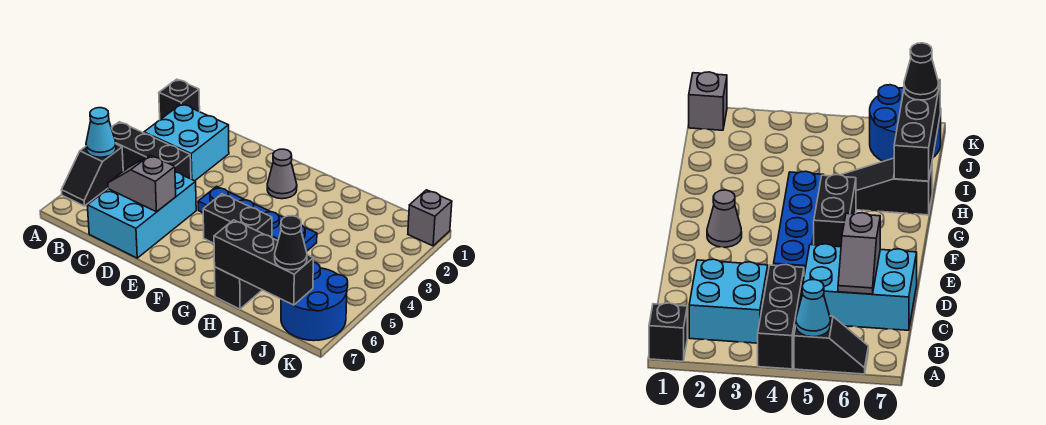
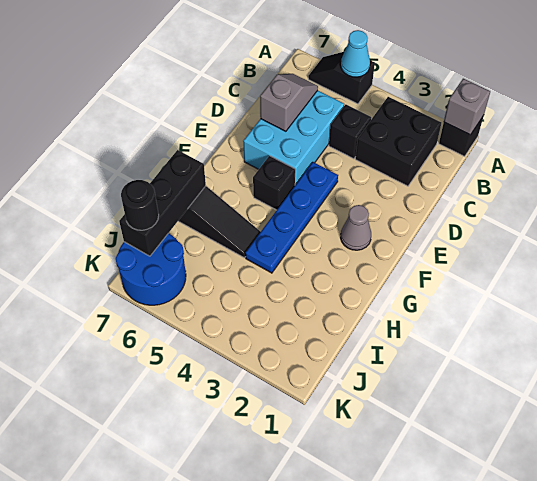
black 1x3 brick [111,122,191,179] -> black 1x1 brick [329,104,371,159]
cyan 2x2 brick [144,104,229,181] -> black 2x2 brick [355,97,441,186]
cyan 2x3 brick [87,172,196,258] -> cyan 2x3 brick turned to [243,91,344,185]
black 1x2 brick [203,194,272,243] -> black 1x1 brick [253,156,295,210]
black 1x1 cone [275,216,307,270] -> black 1x1 round brick [121,180,159,230]
grey 1x1 brick [408,190,452,246] -> grey 1x1 brick moved to [444,79,490,135]

